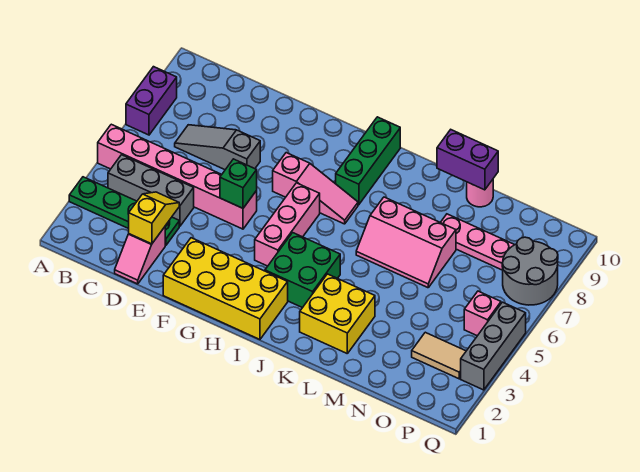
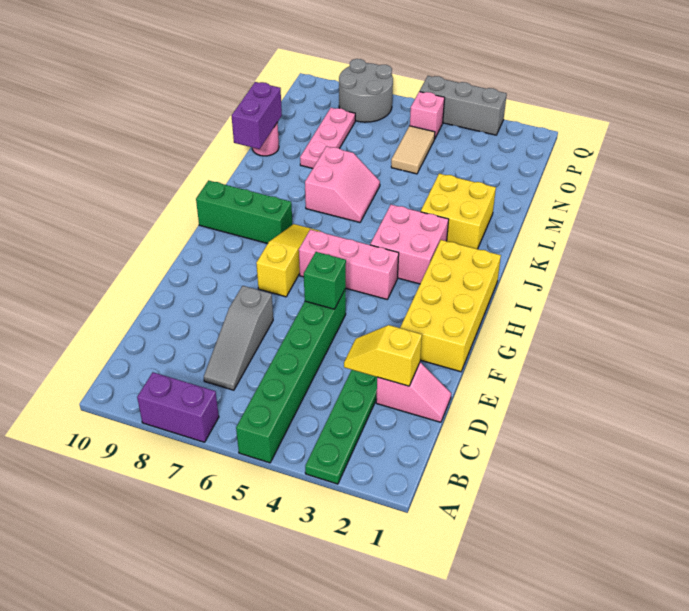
pink 1x6 brick [98,124,257,229] -> green 1x6 brick [236,289,346,463]
grey 1x3 brick [108,155,194,226] -> none
pink 1x3 slope [273,153,358,224] -> yellow 1x3 slope [256,224,321,297]
green 2x2 brick [265,233,340,308] -> pink 2x2 brick [370,205,449,284]
pink 2x3 slope [356,197,456,288] -> pink 2x2 slope [305,146,380,222]
tan 1x2 tile [412,332,466,379] -> tan 1x2 tile moved to [391,126,435,174]

